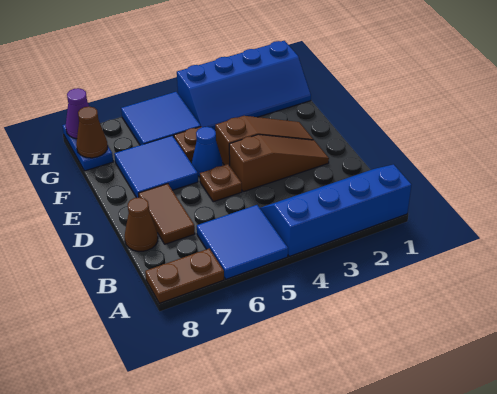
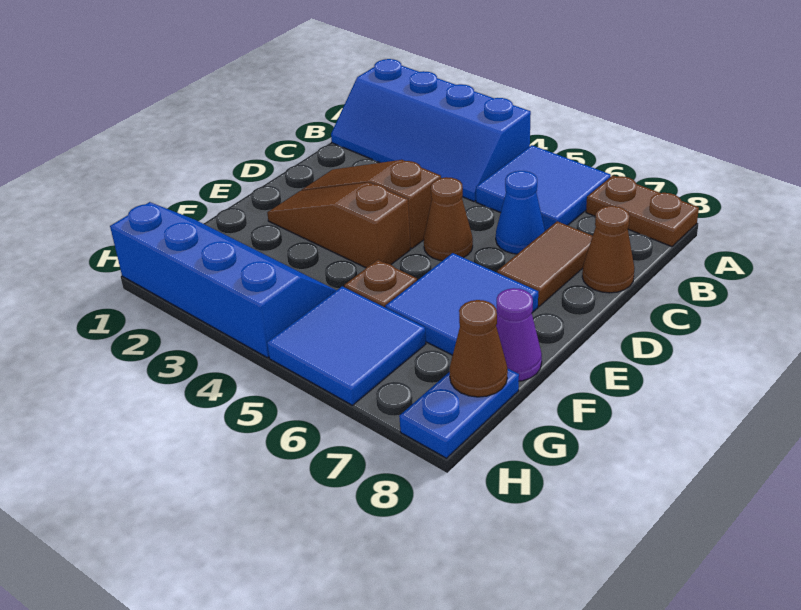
brown 1x1 plate [200,164,242,202] -> brown 1x1 cone [424,177,473,261]
blue 1x1 cone [192,127,222,177] -> blue 1x1 cone moved to [496,171,545,254]
purple 1x1 cone [66,88,89,139] -> purple 1x1 cone moved to [496,288,542,381]

